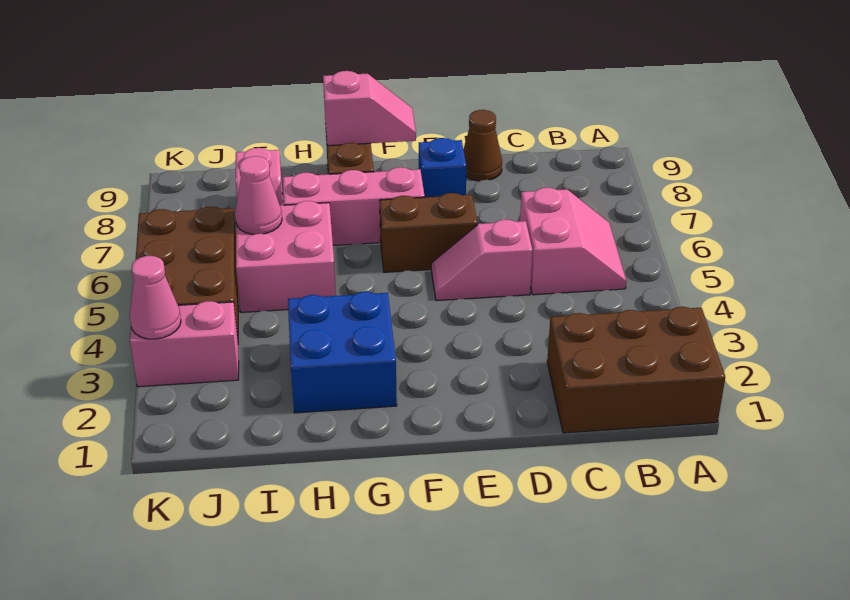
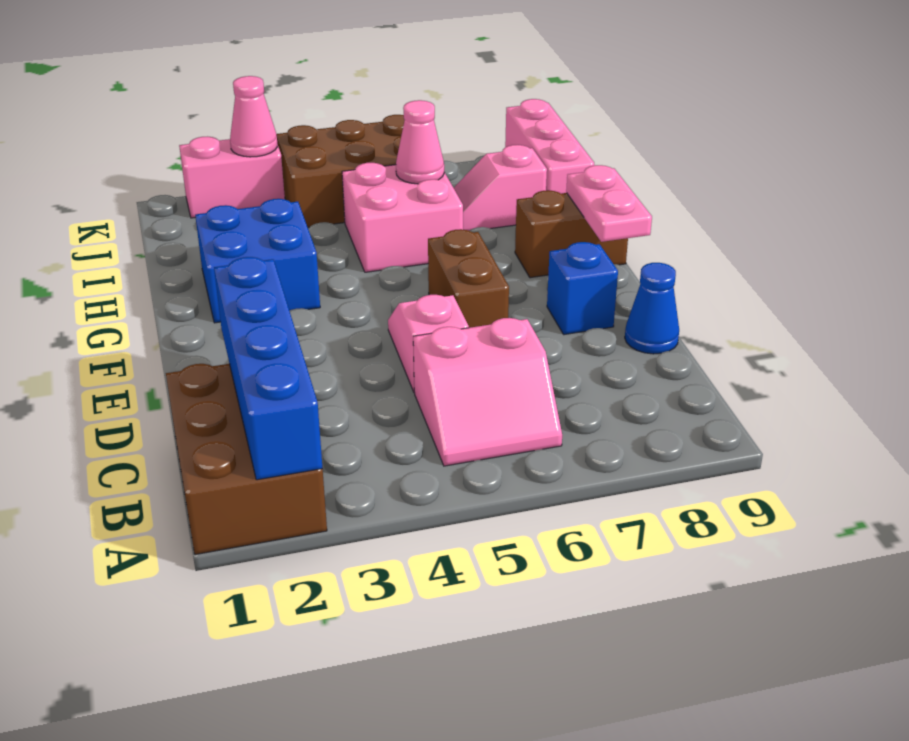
none -> blue 1x4 brick [214,257,323,480]
brown 1x1 cone [463,110,502,181] -> blue 1x1 cone [625,263,679,354]
pink 1x3 brick [283,167,425,245] -> pink 1x3 brick moved to [505,99,594,194]
pink 1x2 slope [323,71,416,146] -> pink 1x2 plate [566,165,652,242]
pink 1x2 brick [130,301,239,387] -> pink 1x2 brick turned to [179,137,285,218]

